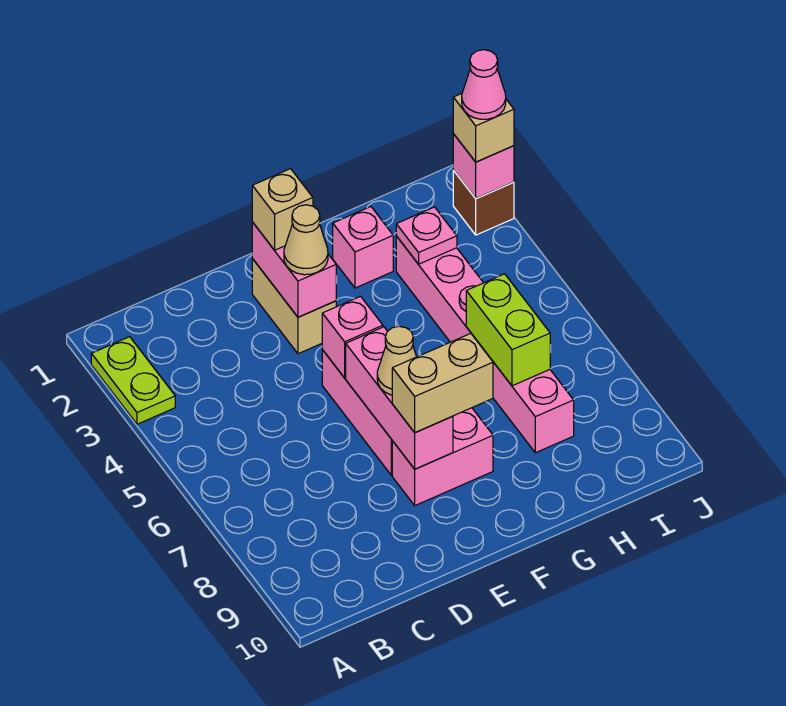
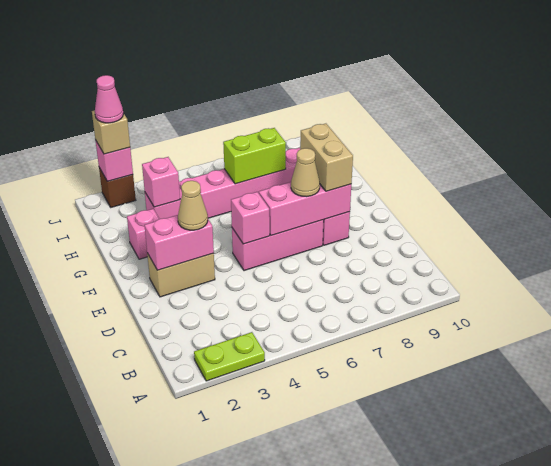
tan 1x1 brick [252,169,313,250] -> none
pink 1x1 plate [396,207,457,264] -> pink 1x1 brick [142,157,180,207]

